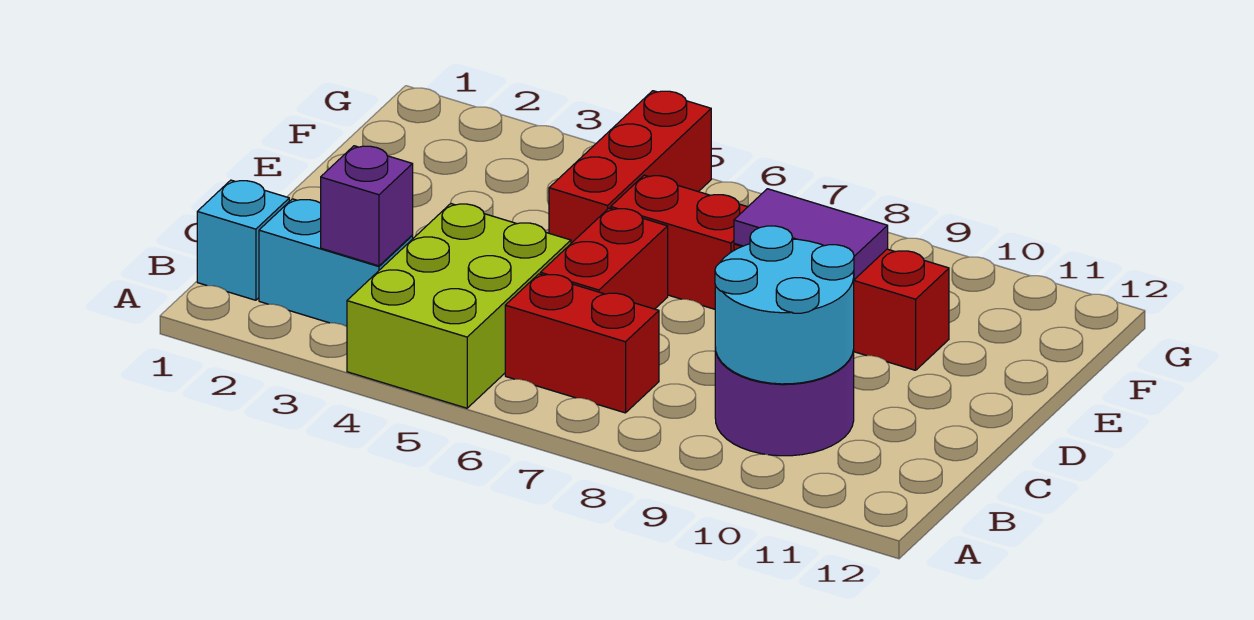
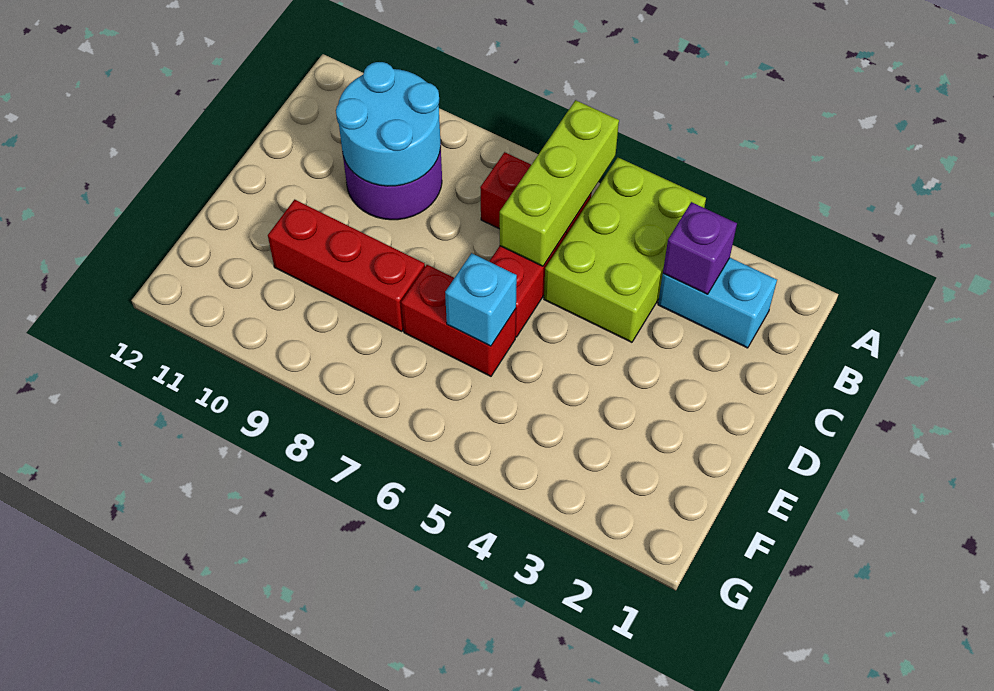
none -> lime 1x3 brick [500,100,619,266]
cyan 1x1 brick [197,180,289,300] -> cyan 1x1 brick moved to [445,253,517,346]
red 1x3 brick [549,91,711,243] -> none
purple 1x2 tile [734,189,888,280] -> none

